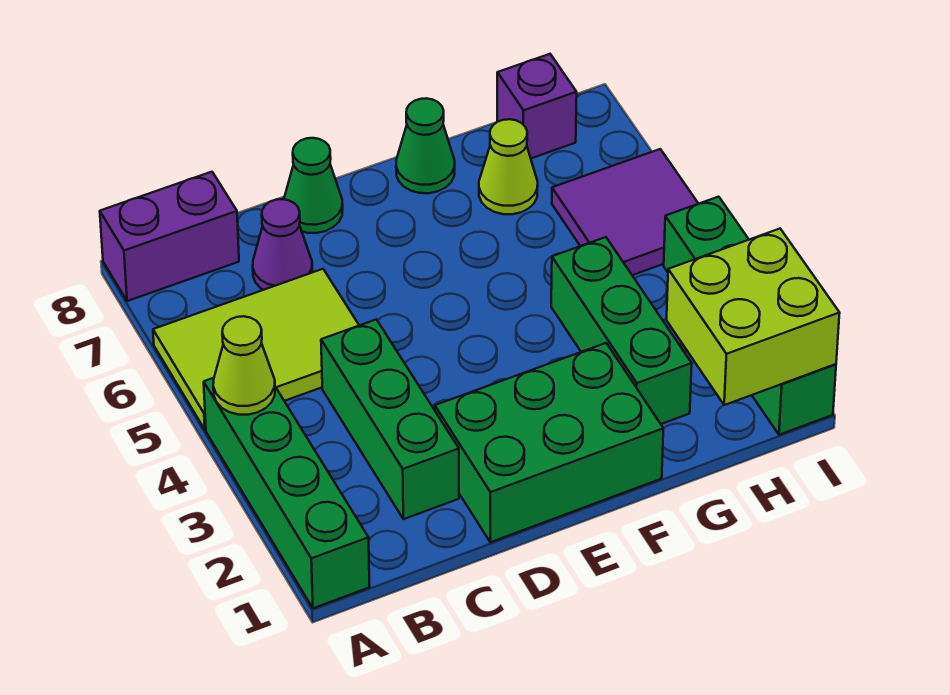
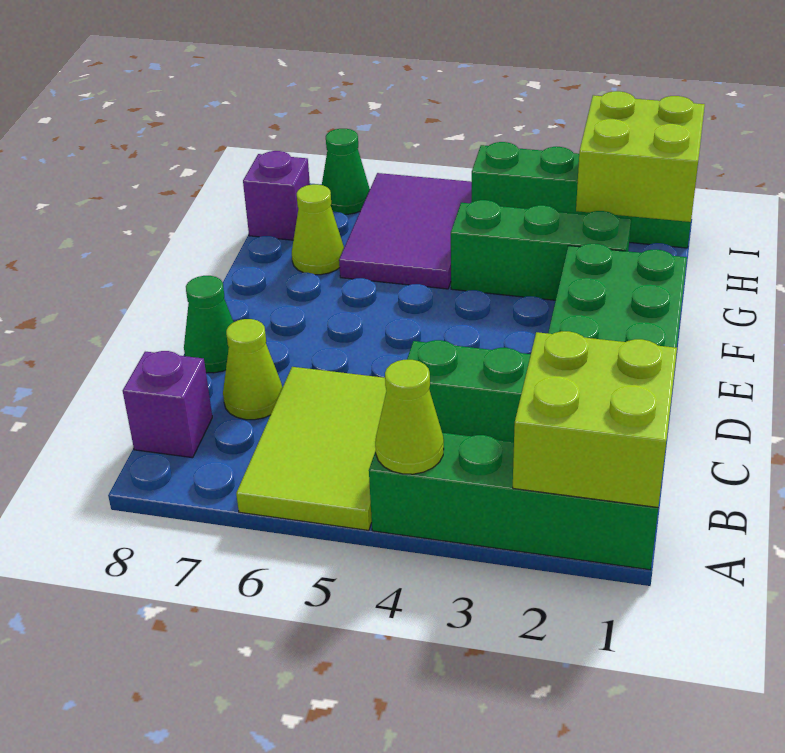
none -> lime 2x2 brick [513,331,677,507]
purple 1x2 brick [100,172,239,301] -> purple 1x1 brick [123,351,212,458]
purple 1x1 cone [253,199,312,290] -> lime 1x1 cone [223,319,283,420]
green 1x1 cone [396,98,455,193] -> green 1x1 cone moved to [322,129,370,214]
purple 2x2 tile [552,149,698,275] -> purple 2x3 tile [339,173,472,289]

